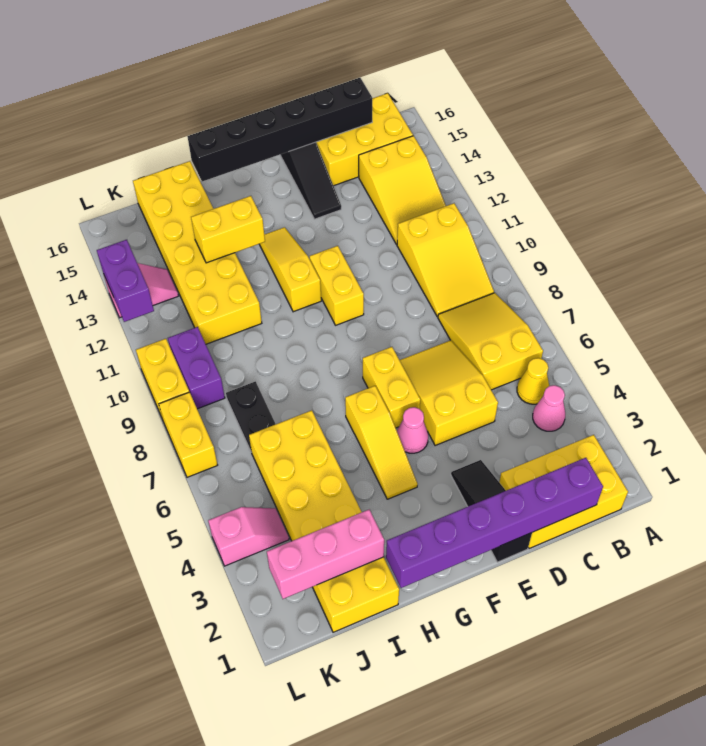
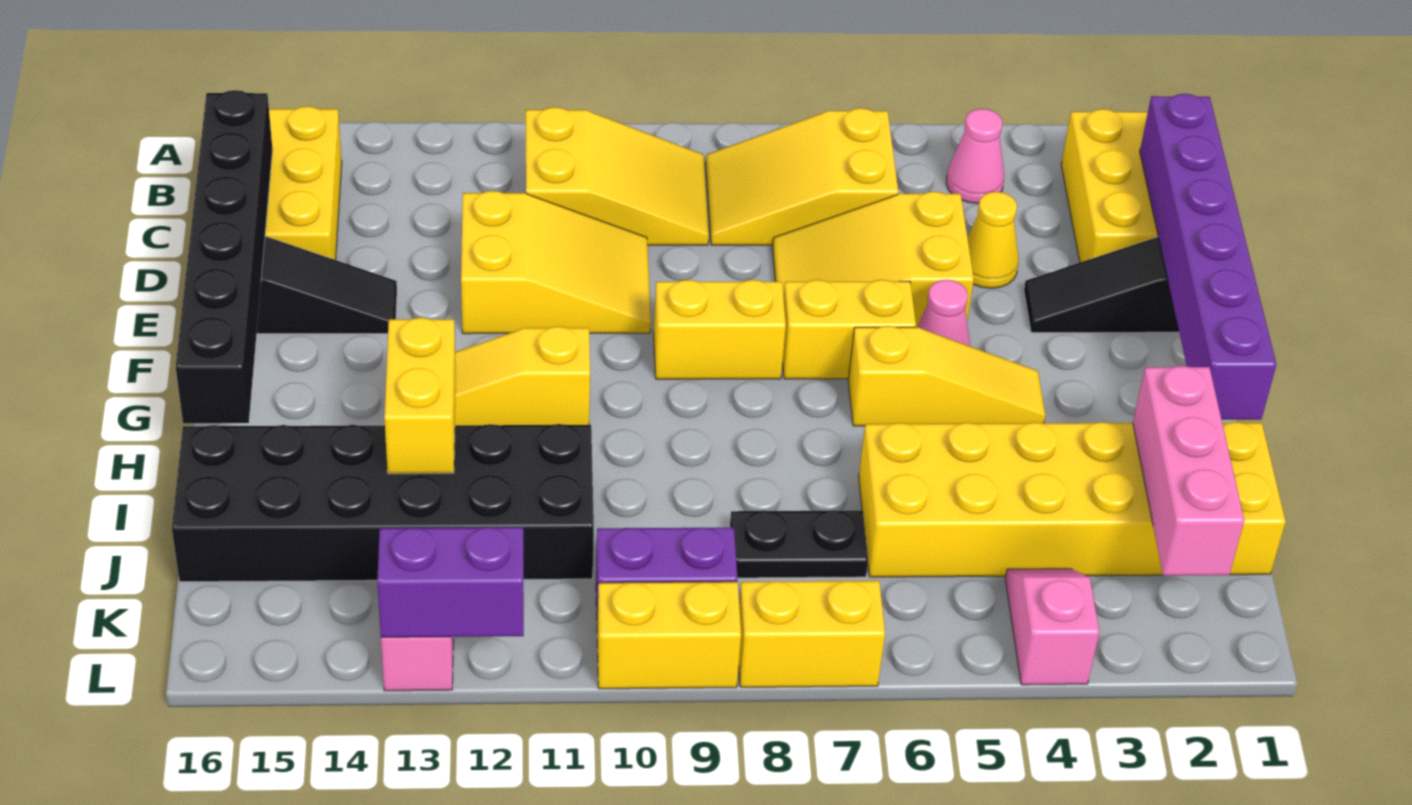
yellow 1x1 cone [517,358,549,404] -> yellow 1x1 cone moved to [967,192,1018,288]
yellow 2x3 slope [359,136,446,244] -> yellow 2x3 slope moved to [461,191,651,334]
yellow 1x2 brick [310,246,364,325] -> yellow 1x2 brick moved to [654,280,786,379]
yellow 2x6 brick [133,161,262,344] -> black 2x6 brick [172,424,594,582]

